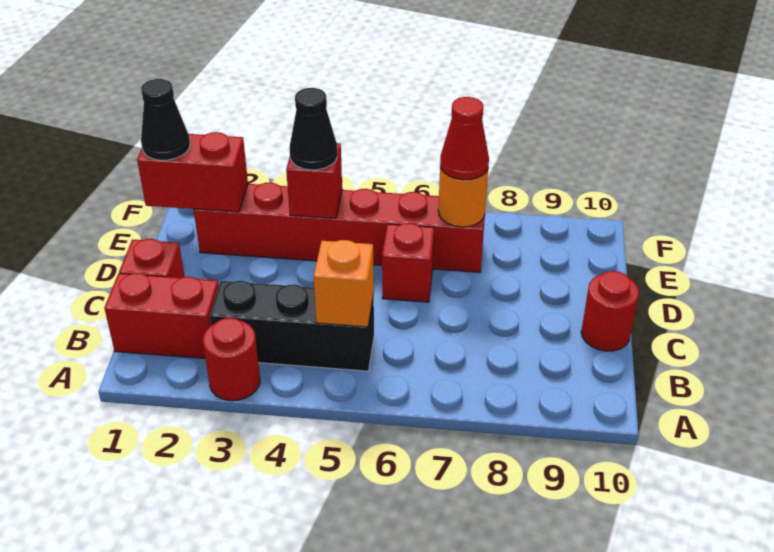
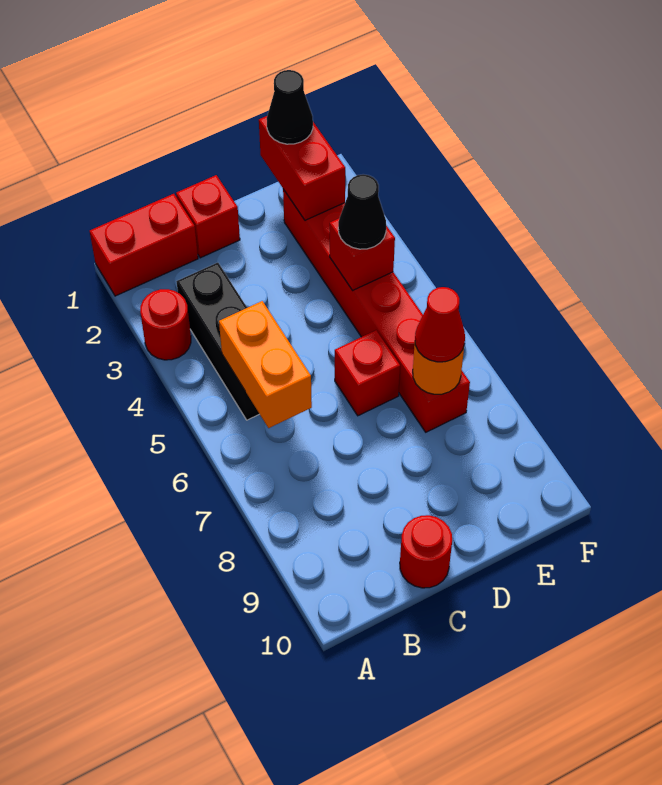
red 1x2 brick [104,273,219,359] -> red 1x2 brick turned to [90,194,198,296]
orange 1x1 brick [314,240,374,327] -> orange 1x2 brick [219,301,312,428]

